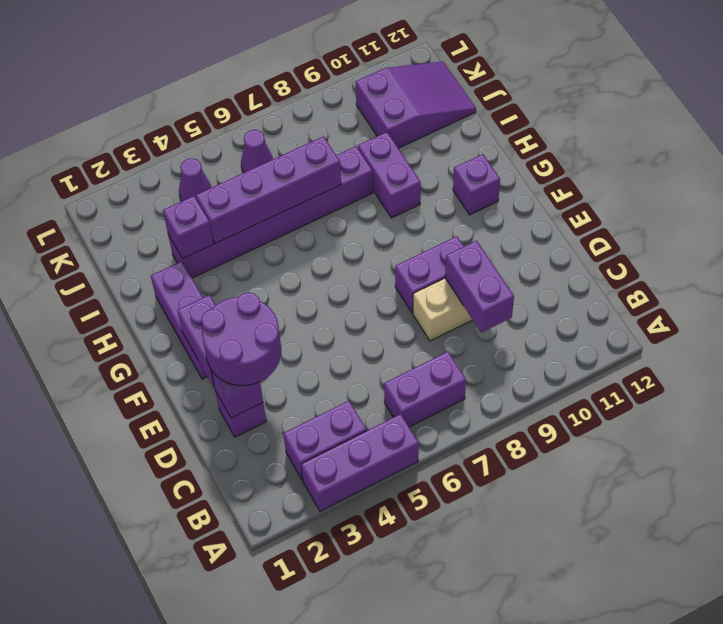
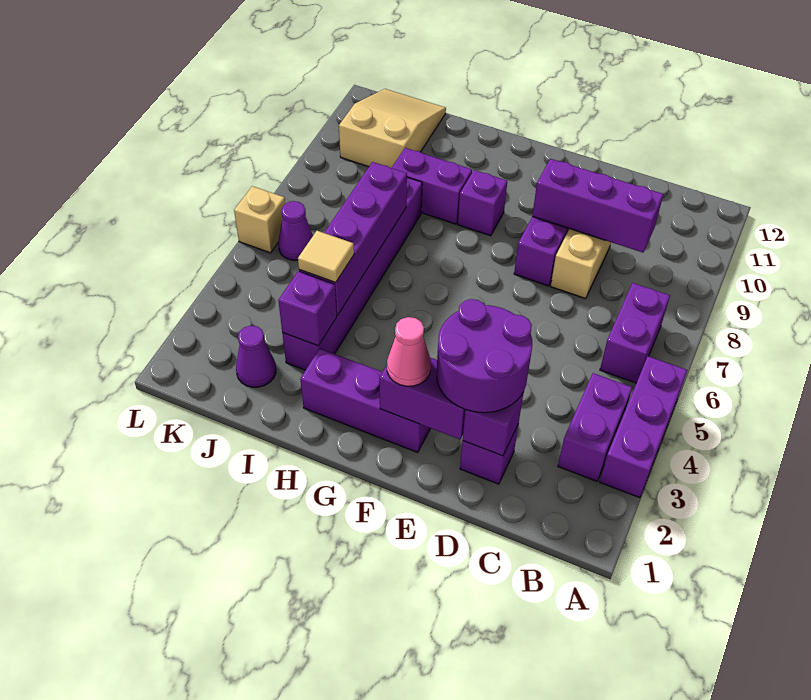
purple 1x2 brick [445,241,514,333] -> purple 1x3 brick [532,159,663,252]
none -> pink 1x1 cone [387,317,431,386]
purple 1x1 brick [453,154,500,215] -> purple 1x1 brick moved to [458,170,507,236]
none -> tan 1x1 tile [298,231,354,282]
purple 2x3 slope [355,61,476,148] -> tan 2x3 slope [339,89,446,168]
purple 1x1 cone [179,158,212,201] -> purple 1x1 cone moved to [236,326,276,387]
none -> tan 1x1 brick [234,186,285,253]

